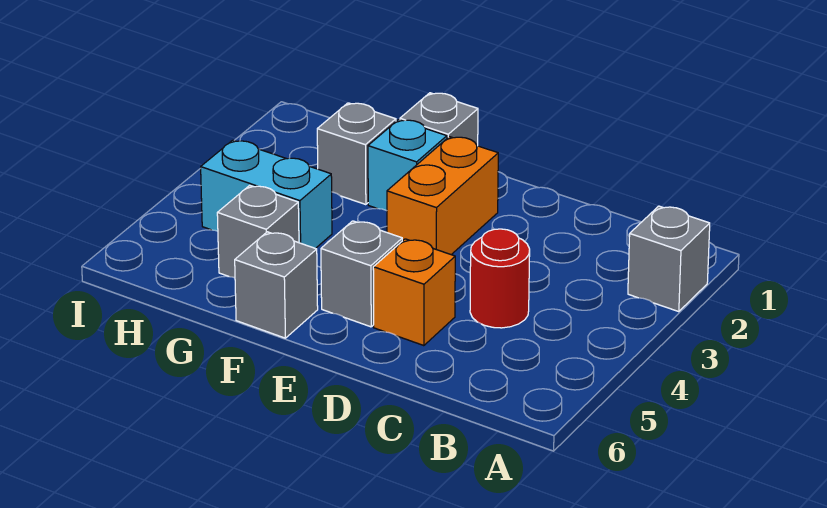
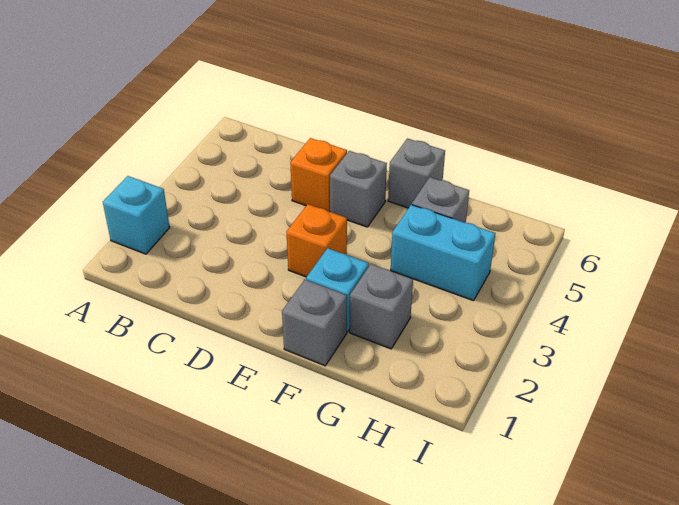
grey 1x1 brick [628,206,710,312] -> cyan 1x1 brick [103,176,170,254]
red 1x1 round brick [470,229,530,328] -> none
orange 1x2 brick [387,137,498,255] -> orange 1x1 brick [287,204,347,277]

